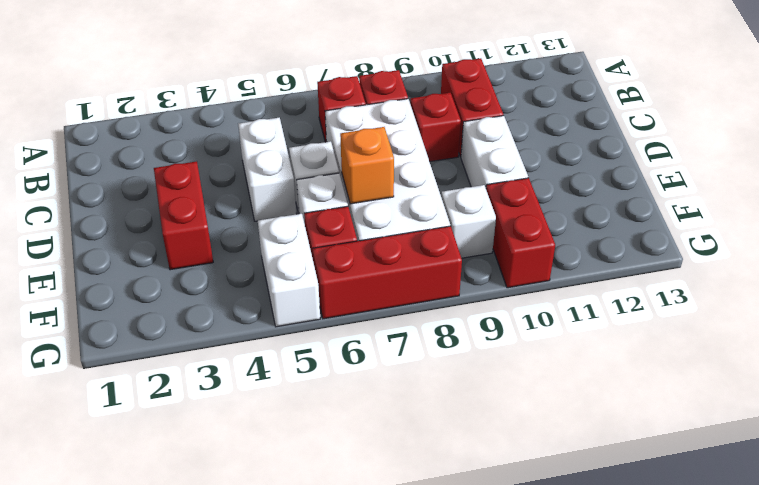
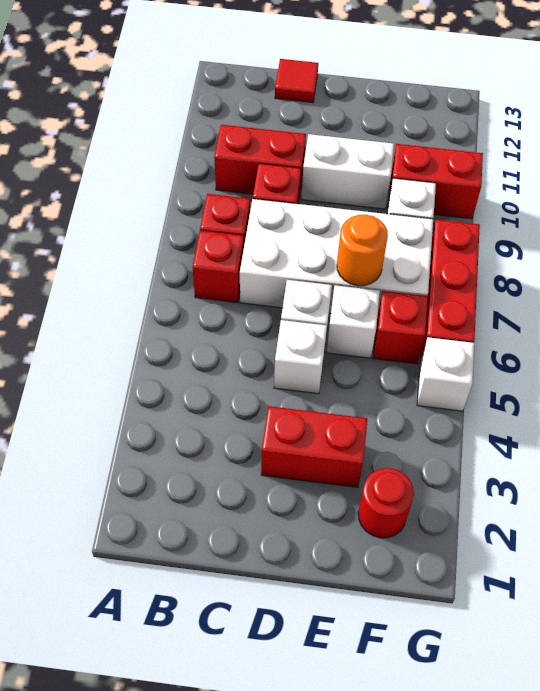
white 1x2 brick [238,118,297,221] -> white 1x1 brick [274,320,327,394]
none -> red 1x1 tile [275,59,318,103]
orange 1x1 brick [340,127,394,204] -> orange 1x1 round brick [337,215,388,286]
none -> red 1x1 round brick [358,468,414,538]
white 1x2 brick [258,214,320,327] -> white 1x1 brick [417,337,474,411]

